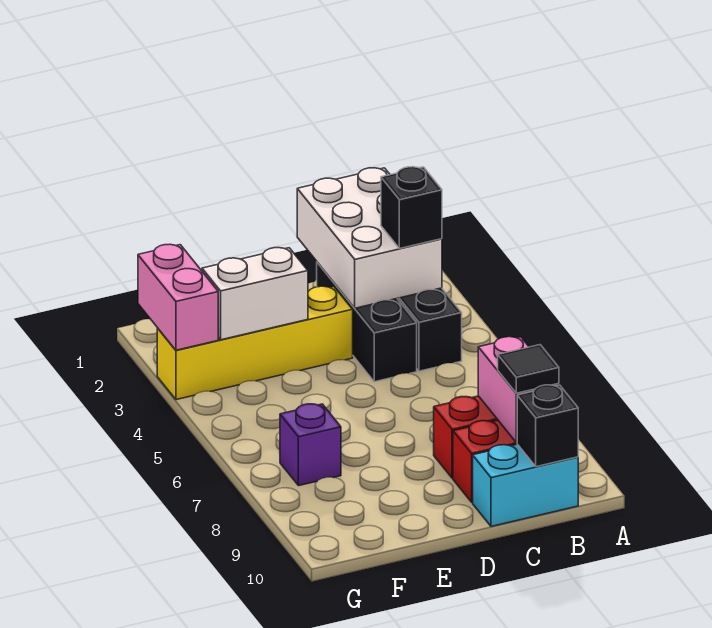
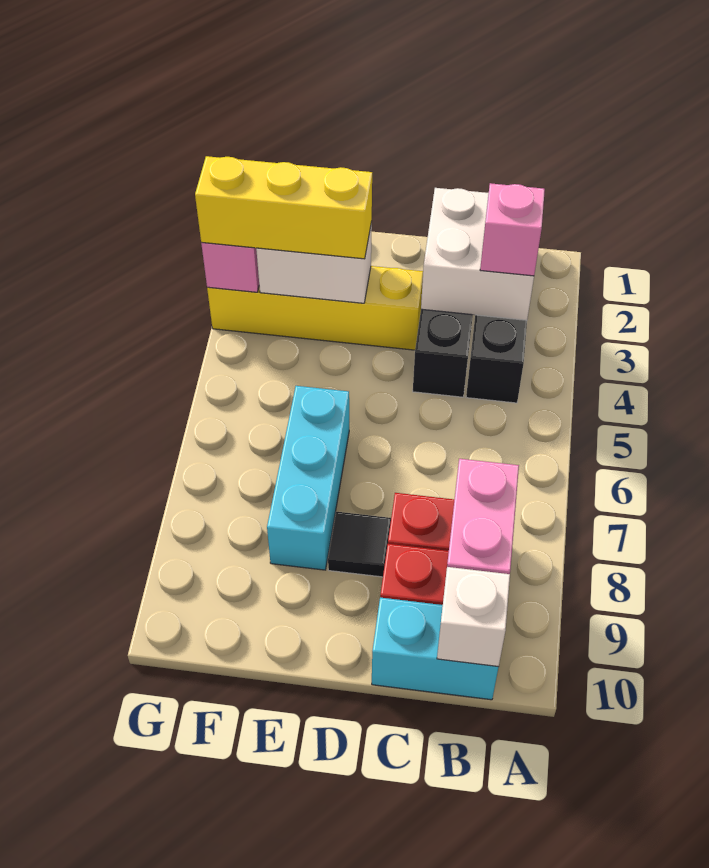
white 2x3 brick [297,168,442,308] -> white 2x2 brick [421,188,534,320]
black 1x1 brick [381,167,442,249] -> pink 1x1 brick [480,183,545,276]
black 1x1 tile [498,345,559,393] -> black 1x1 tile moved to [328,512,391,577]
black 1x1 brick [517,385,578,467] -> white 1x1 brick [437,567,510,667]
none -> yellow 1x3 brick [195,156,372,259]
none -> cyan 1x3 brick [267,386,349,570]
purple 1x1 brick [280,404,341,486] -> none

